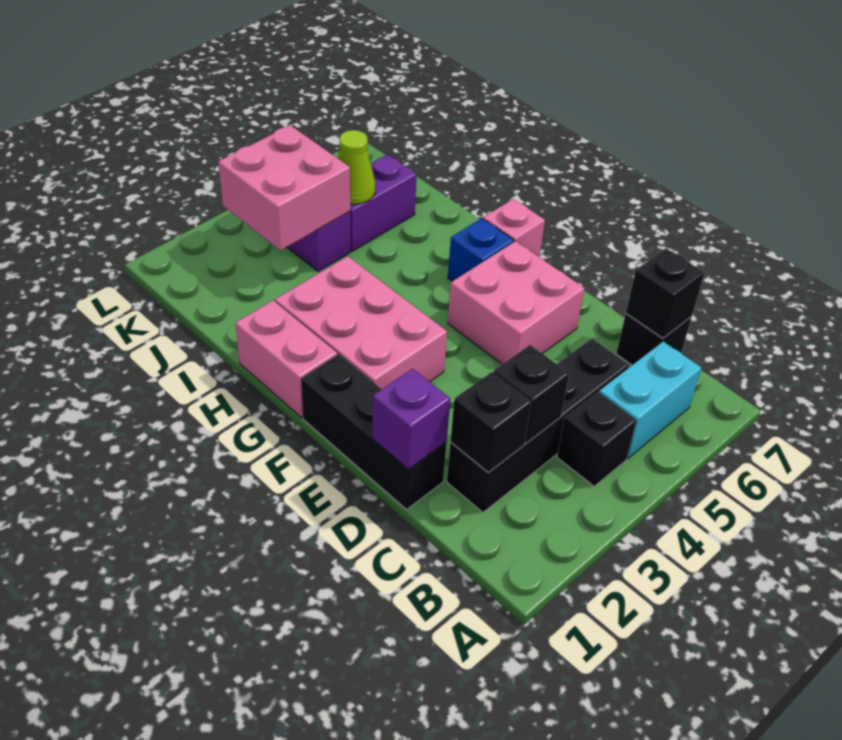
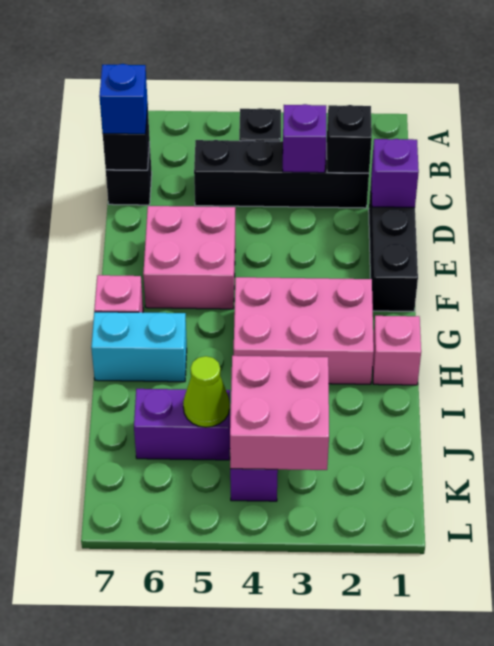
cyan 1x2 brick [599,342,702,459] -> cyan 1x2 brick moved to [91,312,187,382]
black 1x1 brick [494,345,569,443] -> purple 1x1 brick [283,104,326,173]
pink 2x3 brick [275,256,447,389] -> pink 2x3 brick turned to [234,277,374,384]
pink 1x2 brick [235,301,337,418] -> pink 1x1 brick [373,316,421,385]
blue 1x1 brick [448,218,514,281] -> blue 1x1 brick moved to [99,64,148,134]

